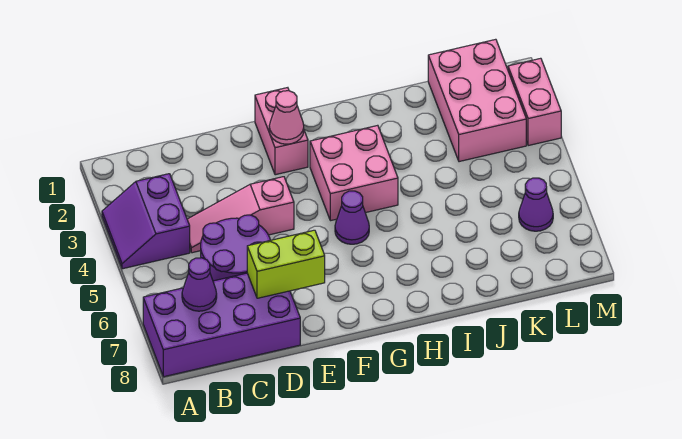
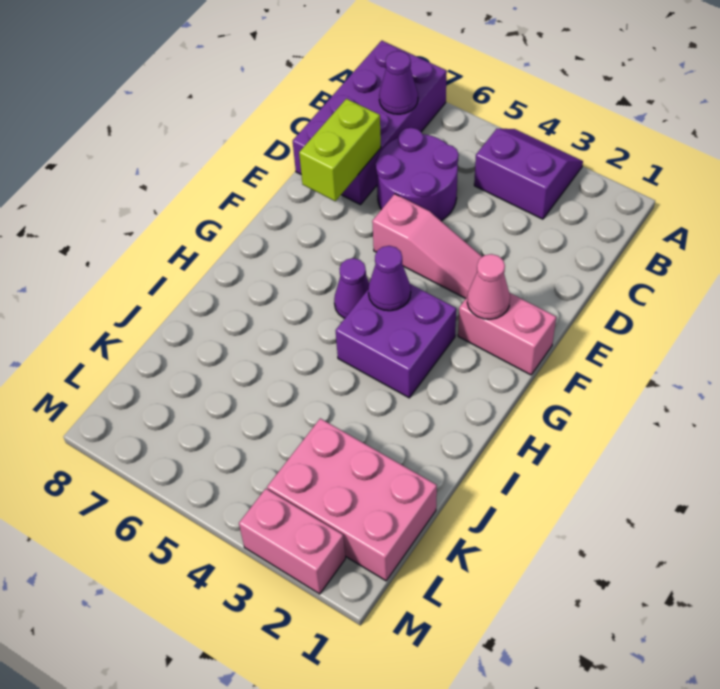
pink 1x3 slope [187,177,294,253] -> pink 1x3 slope turned to [372,194,482,298]
pink 2x2 brick [310,125,398,221] -> purple 2x2 brick [336,284,456,398]
purple 1x1 cone [519,178,553,231] -> purple 1x1 cone moved to [368,246,411,311]

